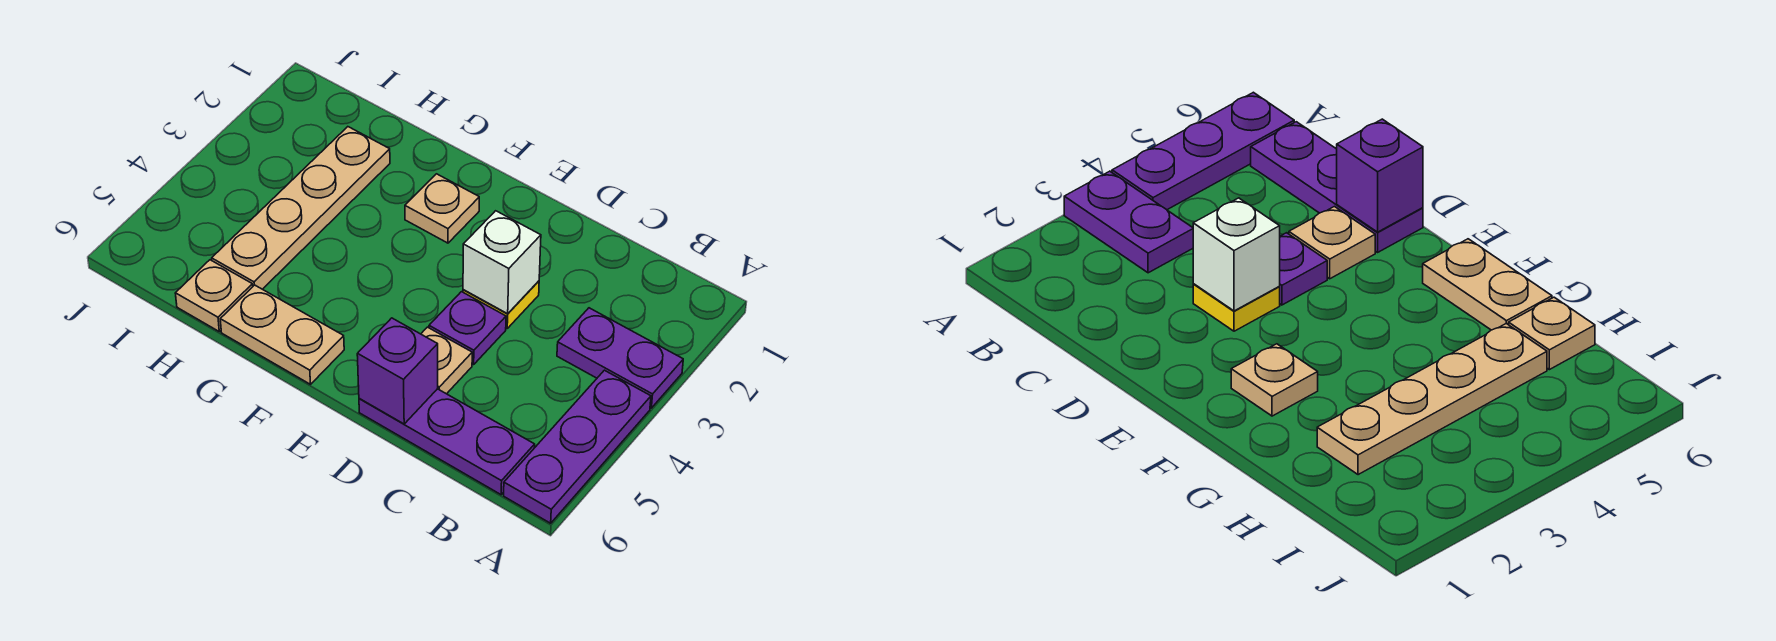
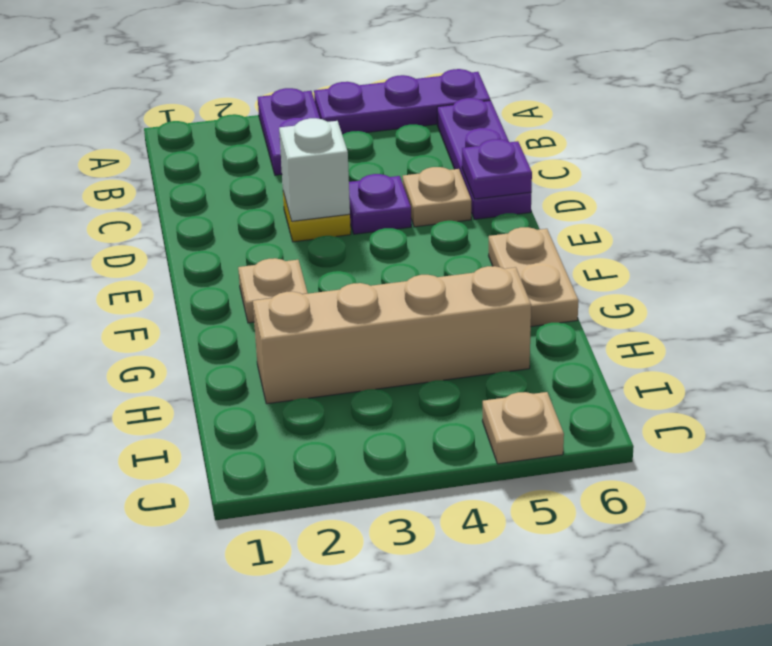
purple 1x1 brick [357,318,438,424] -> purple 1x1 plate [462,139,532,199]
tan 1x4 plate [212,127,390,289] -> tan 1x4 brick [253,266,531,404]
tan 1x1 plate [175,260,253,331] -> tan 1x1 plate moved to [483,392,564,464]

